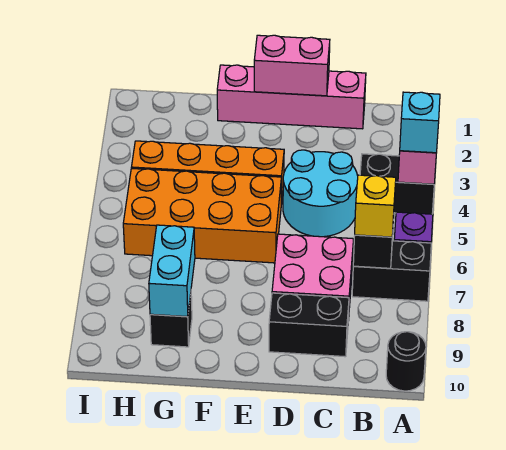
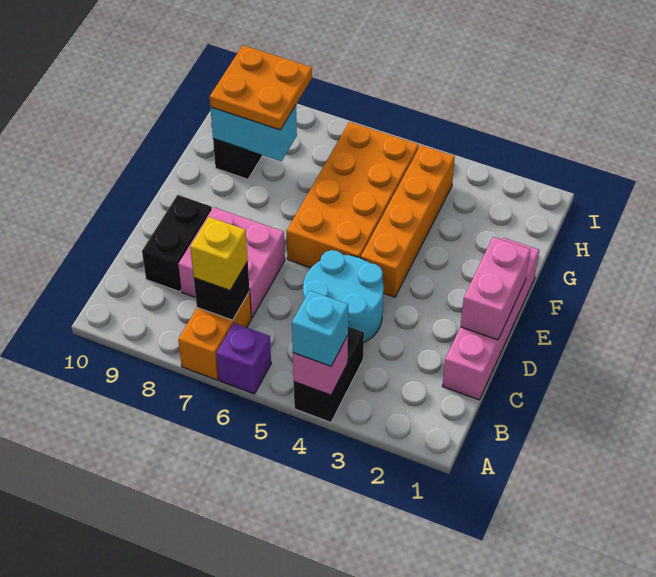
black 1x2 brick [352,241,431,301] -> orange 1x2 brick [178,292,251,380]
black 1x1 round brick [386,332,426,391] -> none
none -> orange 2x2 plate [210,45,312,130]

